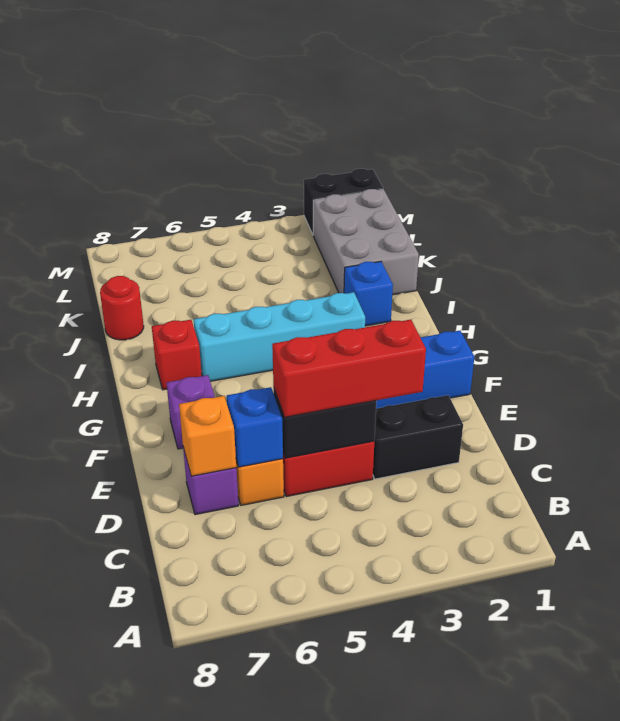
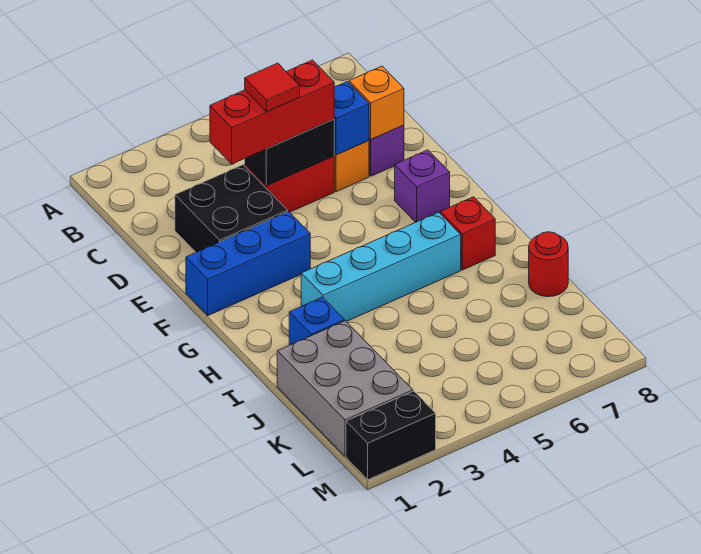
black 1x2 brick [373,395,463,479] -> black 2x2 brick [175,165,288,252]
none -> red 1x1 tile [245,63,300,112]

